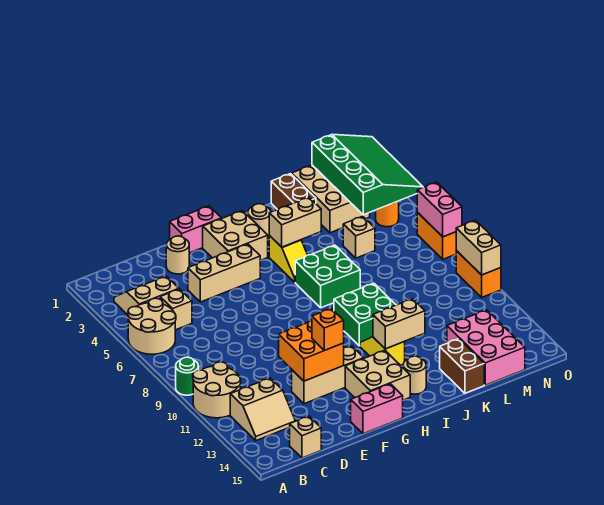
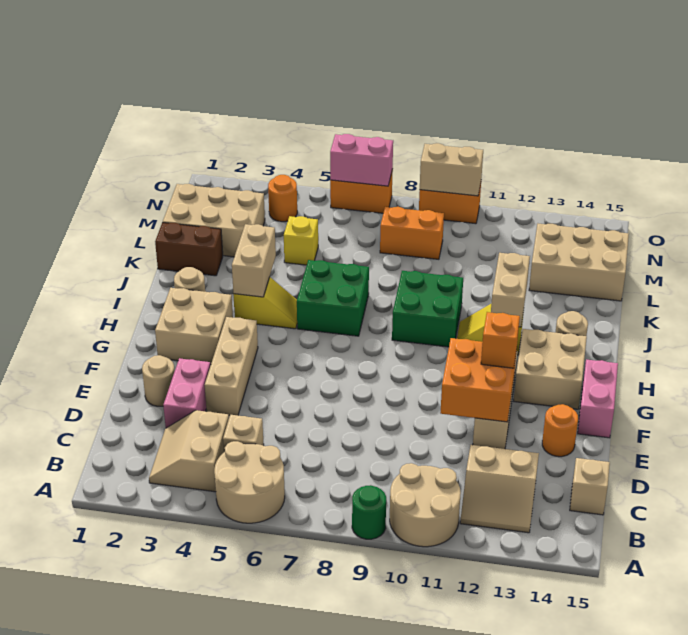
tan 2x2 slope [230,378,295,441] -> tan 2x2 slope turned to [460,445,539,533]
none -> orange 1x1 round brick [542,404,578,457]
pink 1x2 brick [170,206,222,253] -> pink 1x2 brick moved to [163,358,210,428]
brown 1x2 brick [440,339,484,393] -> none
tan 1x1 brick [343,216,375,258] -> yellow 1x1 brick [284,216,318,265]
pink 2x3 brick [447,310,525,385] -> tan 2x3 brick [529,224,629,301]
green 3x4 slope [312,135,423,215] -> none
none -> orange 1x2 brick [380,207,444,259]

